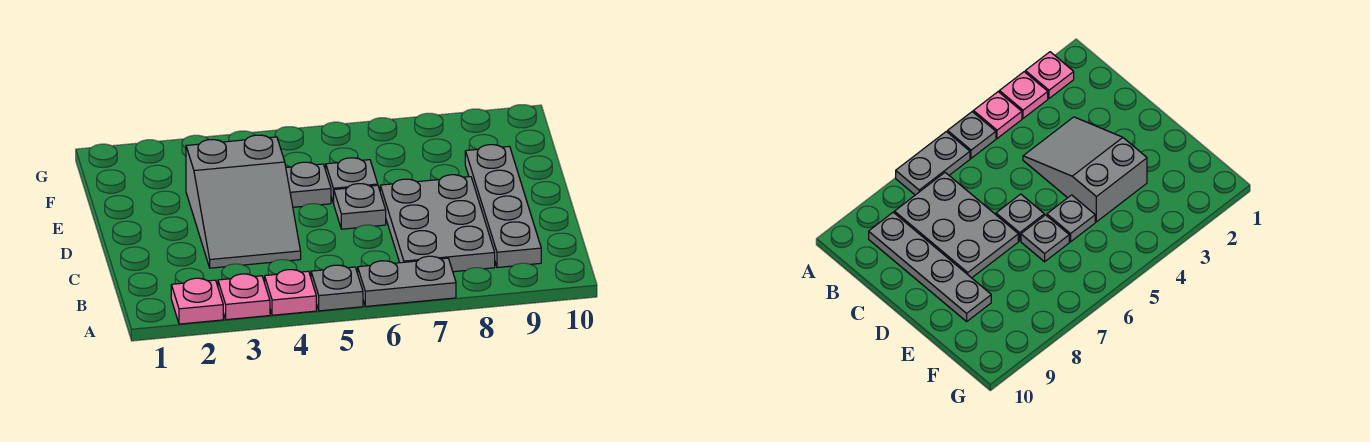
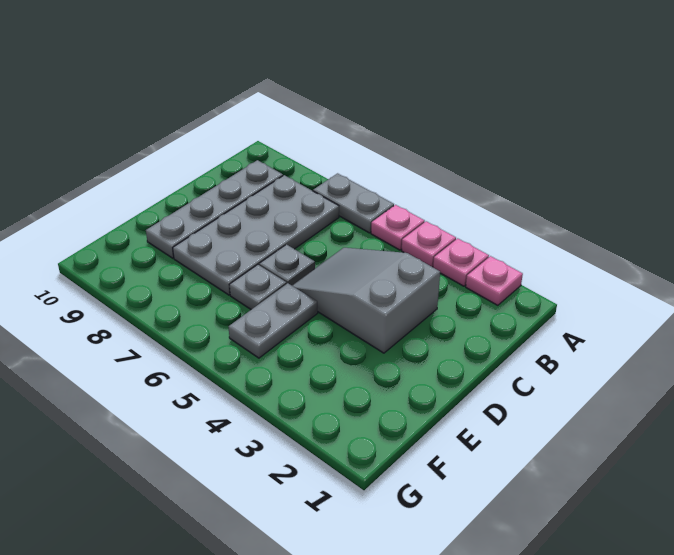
grey 1x1 plate [311,265,363,311] -> pink 1x1 plate [371,205,425,250]
grey 2x3 plate [380,175,495,272] -> grey 2x4 plate [173,175,339,295]
grey 2x3 slope [186,135,301,268] -> grey 2x3 slope turned to [292,248,440,353]
grey 1x1 plate [286,162,331,207] -> grey 1x2 plate [229,283,318,358]

